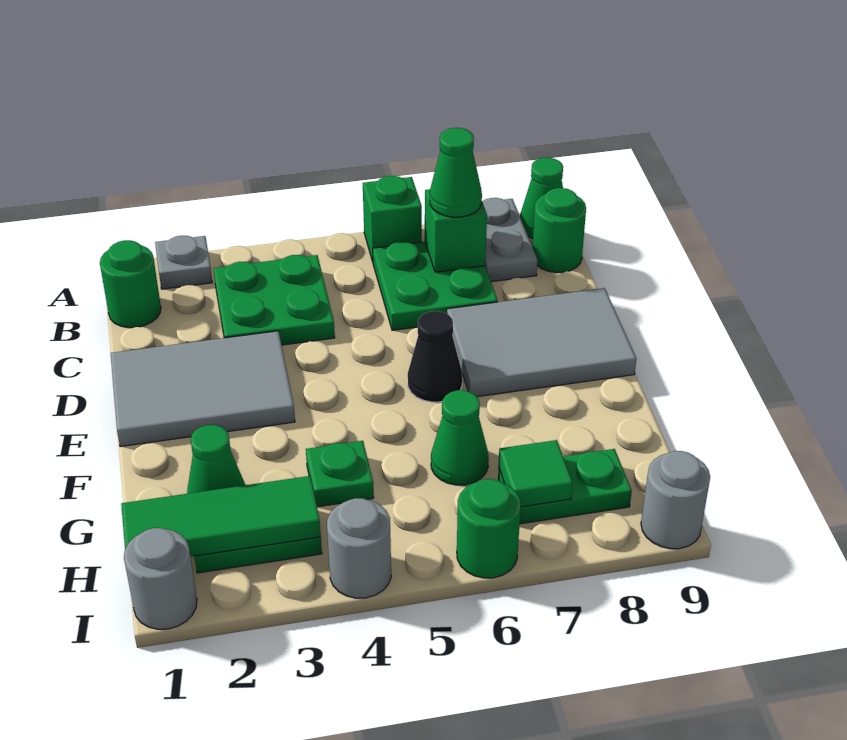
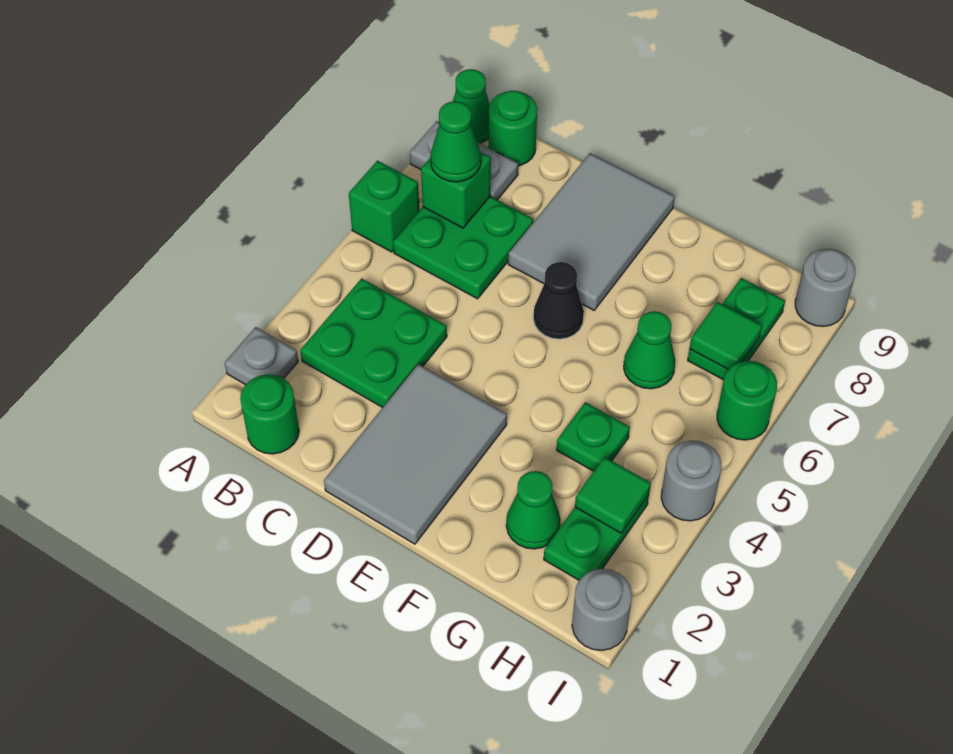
green 1x3 tile [121,476,321,557] -> green 1x1 tile [575,457,651,533]

